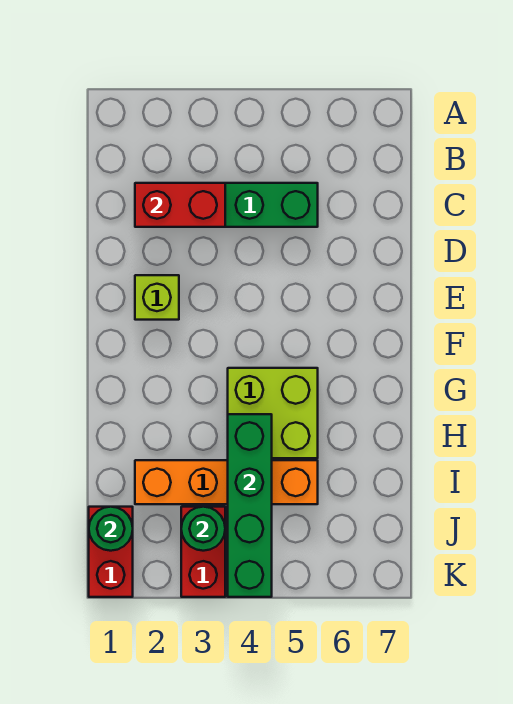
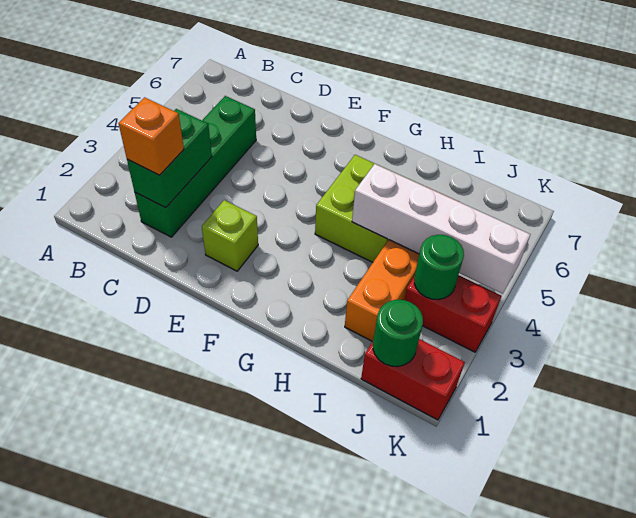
red 1x2 brick [135,183,225,227] -> green 1x2 brick [127,109,212,208]
none -> orange 1x1 brick [118,97,184,175]
green 1x4 brick [228,414,272,597] -> white 1x4 brick [352,164,531,294]

